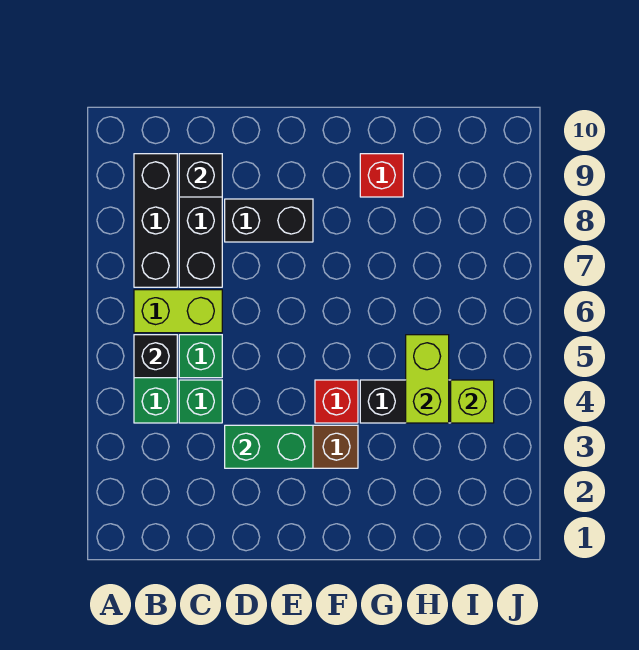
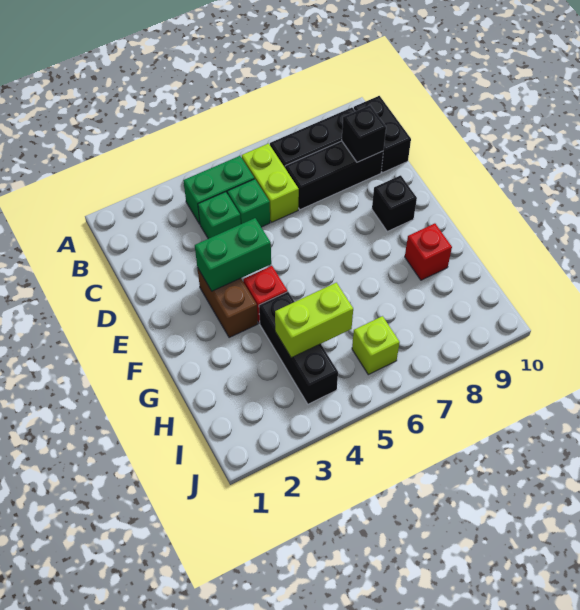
black 1x1 brick [134,335,177,378] -> black 1x1 brick moved to [372,175,417,231]
green 1x2 brick [225,425,313,468] -> green 1x2 brick turned to [195,218,271,291]
black 1x2 brick [225,199,313,242] -> black 1x2 brick moved to [353,96,411,173]
lime 1x1 brick [451,380,494,423] -> lime 1x1 brick moved to [352,316,400,375]

